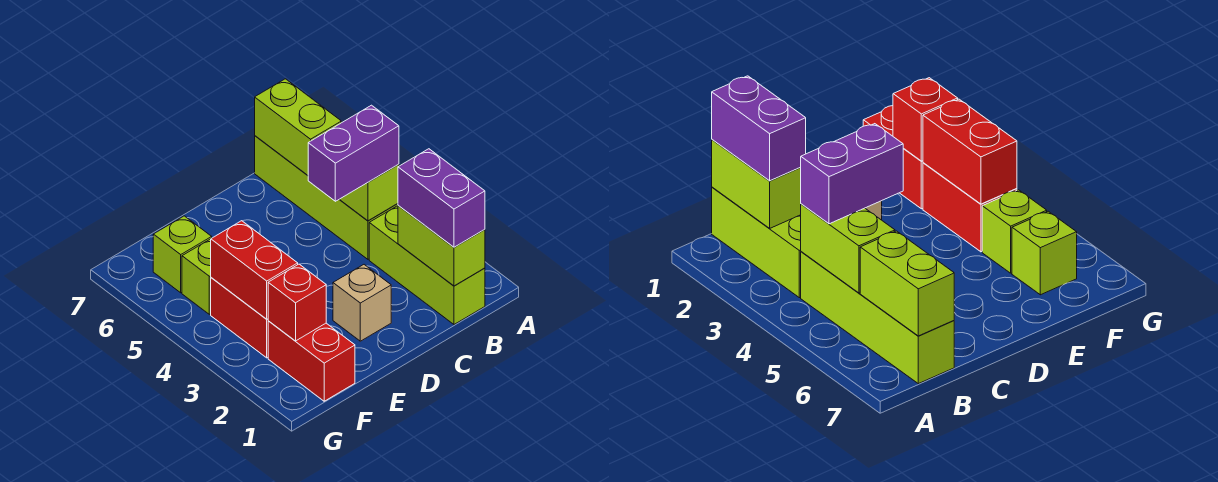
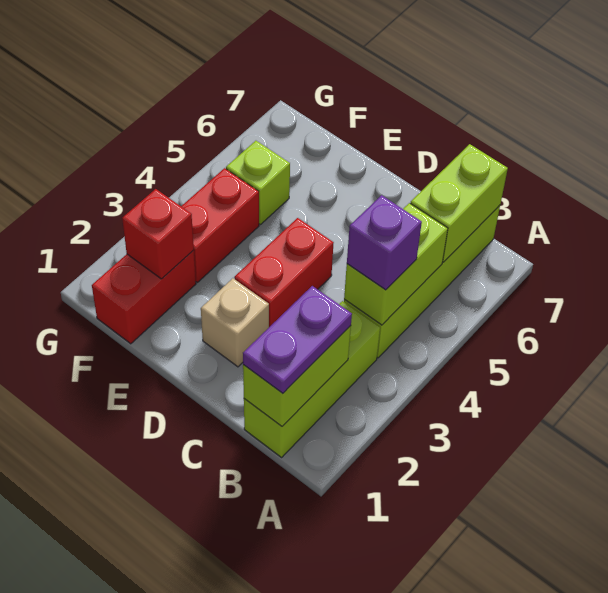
purple 1x2 brick [398,149,485,247] -> purple 1x2 plate [243,286,352,393]
purple 1x2 brick [308,105,399,201] -> purple 1x1 brick [347,195,422,290]
red 1x2 brick [211,221,298,319] -> red 1x2 brick moved to [234,218,334,327]
lime 1x1 brick [153,216,212,293] -> none

